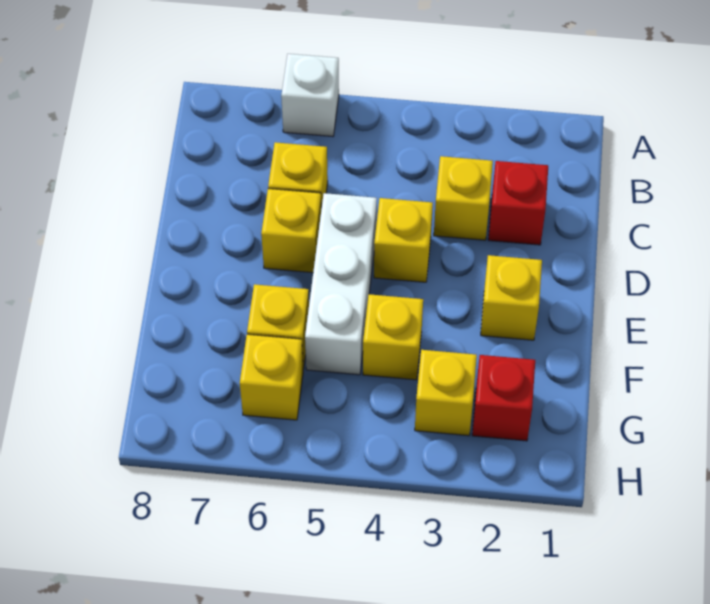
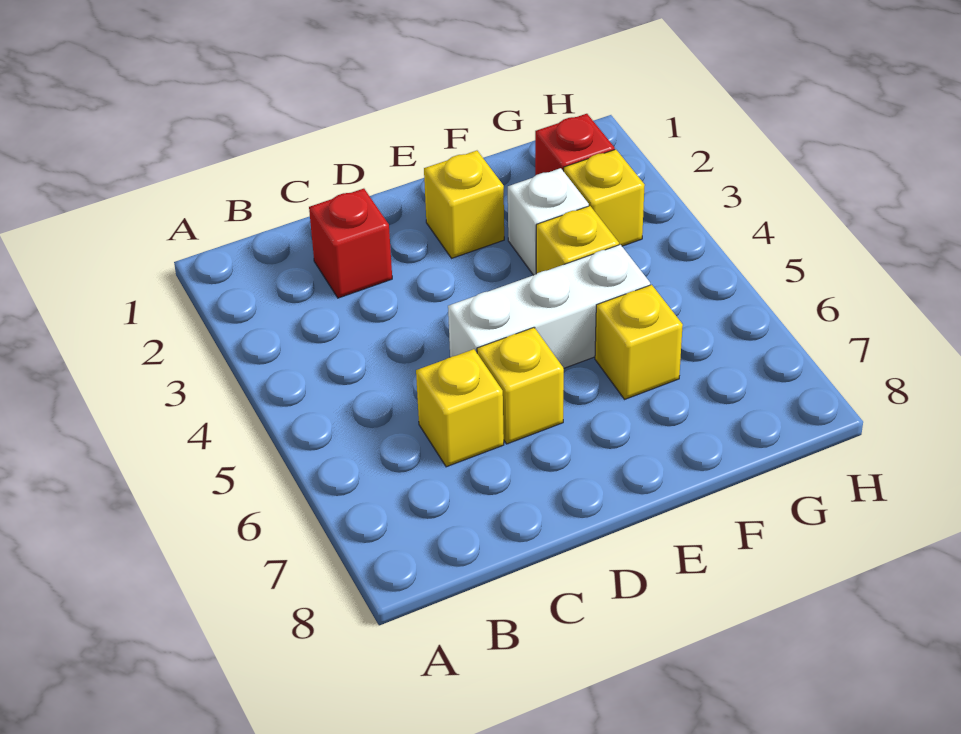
white 1x1 brick [281,54,339,137] -> white 1x1 brick moved to [508,168,589,275]
yellow 1x1 brick [434,156,493,240] -> none
yellow 1x1 brick [374,198,433,282] -> none
yellow 1x1 brick [240,334,303,420] -> none

